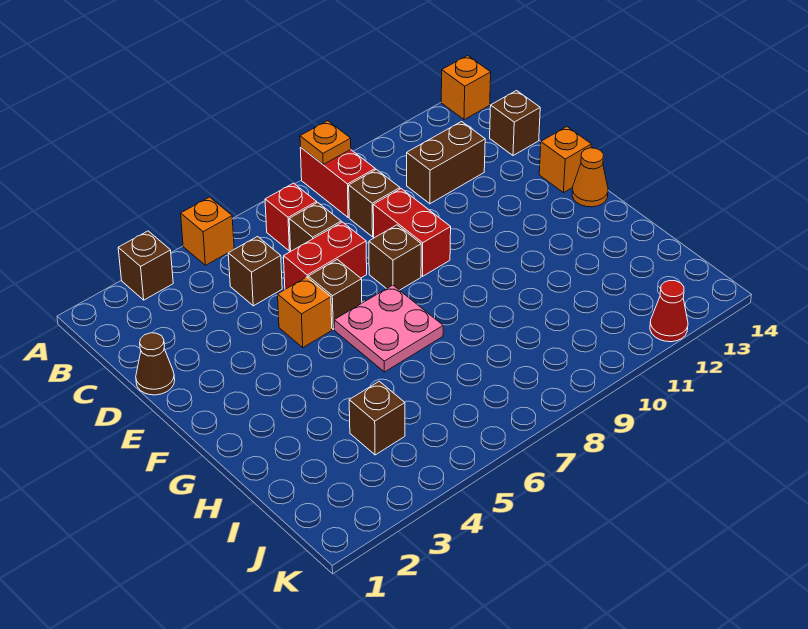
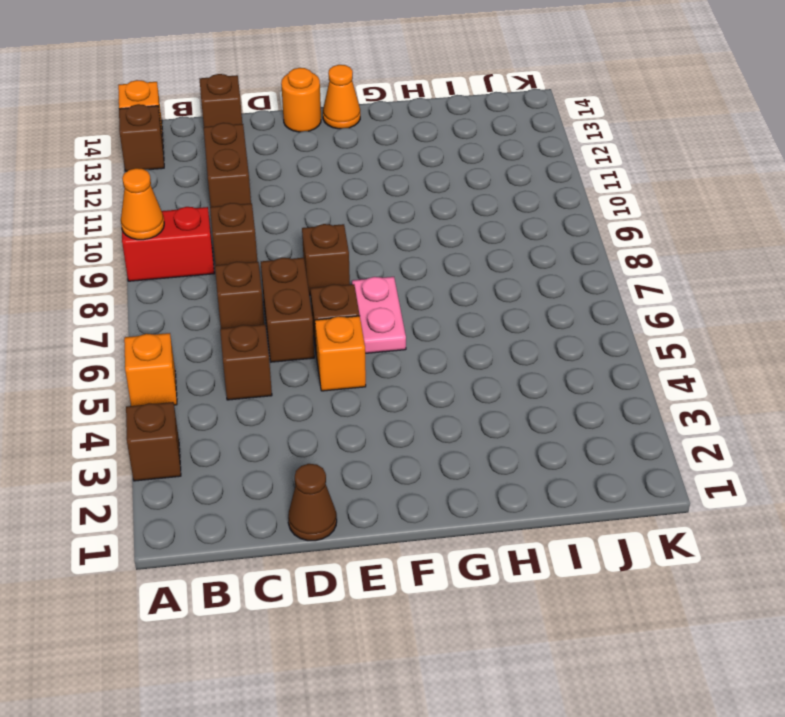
orange 1x1 plate [300,121,351,164] -> orange 1x1 cone [121,168,164,240]
red 1x1 brick [265,183,317,251] -> none
red 1x2 brick [284,222,367,289] -> brown 1x2 brick [261,258,314,362]
red 1x2 brick [373,189,451,276] -> none
orange 1x1 brick [539,127,591,193] -> orange 1x1 round brick [281,68,321,132]
pink 2x2 plate [334,285,443,372] -> pink 1x2 plate [352,277,406,353]
brown 1x1 brick [349,381,405,455] -> brown 1x1 brick moved to [119,104,164,171]
red 1x1 cone [650,281,688,342] -> none

